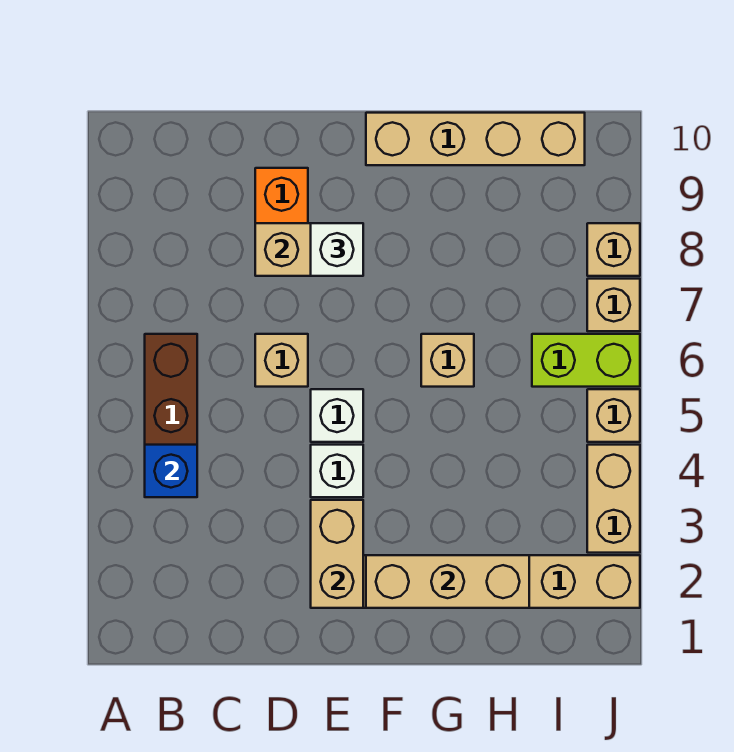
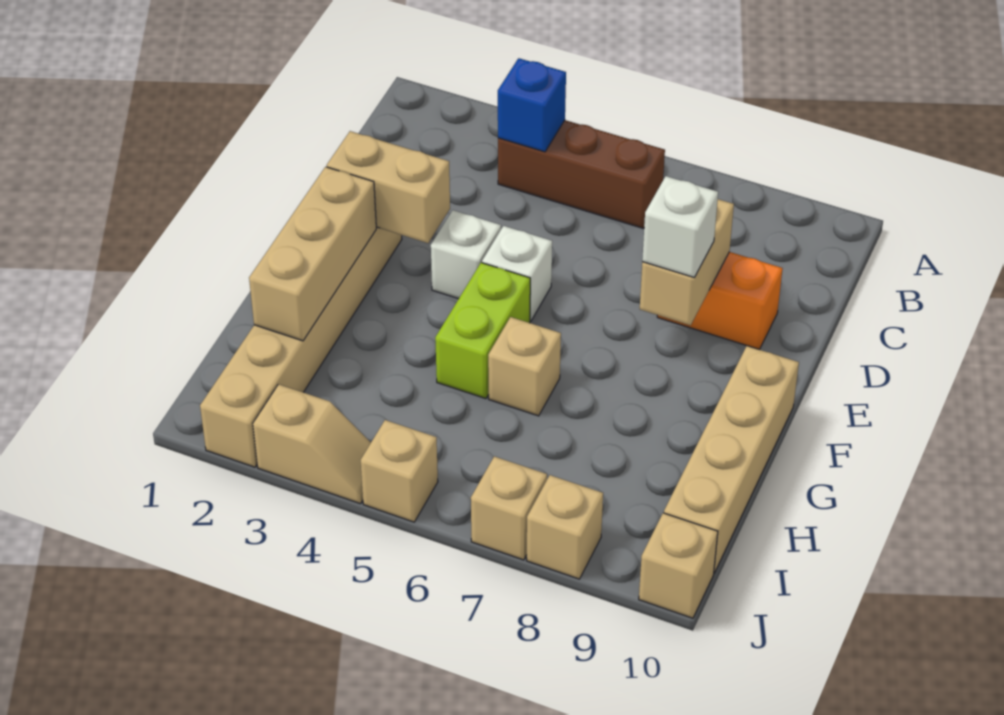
tan 1x1 brick [255,334,308,387] -> tan 1x1 brick moved to [639,513,718,618]
lime 1x2 brick [532,334,640,387] -> lime 1x2 brick moved to [435,263,530,399]
tan 1x2 brick [587,445,640,553] -> tan 1x2 slope [253,384,371,504]

